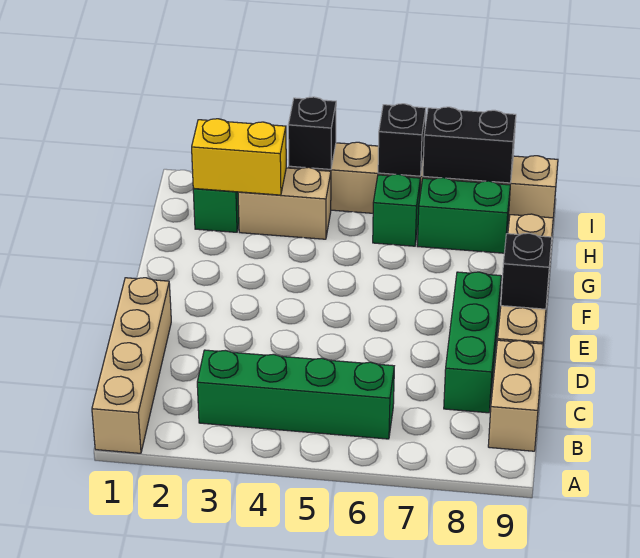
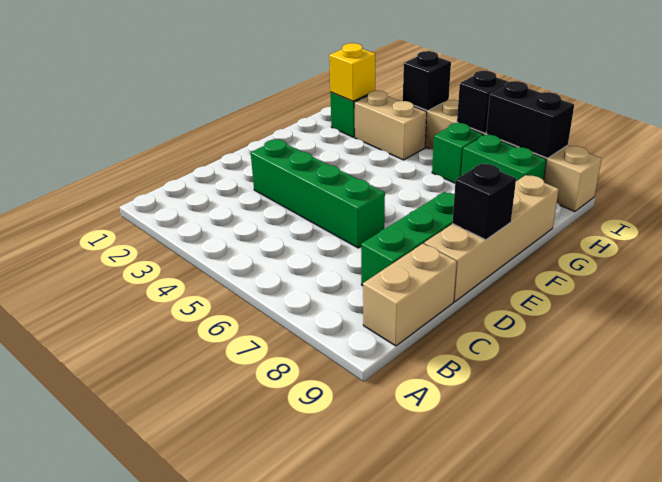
tan 1x4 brick [92,278,171,453] -> none
green 1x4 brick [197,350,394,439] -> green 1x4 brick moved to [251,139,385,248]
yellow 1x2 brick [192,119,286,195] -> yellow 1x1 brick [329,43,375,101]

